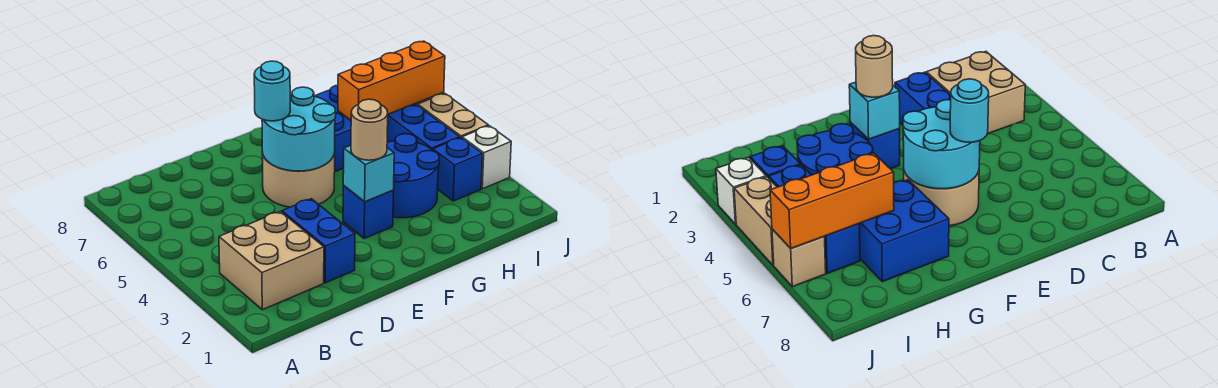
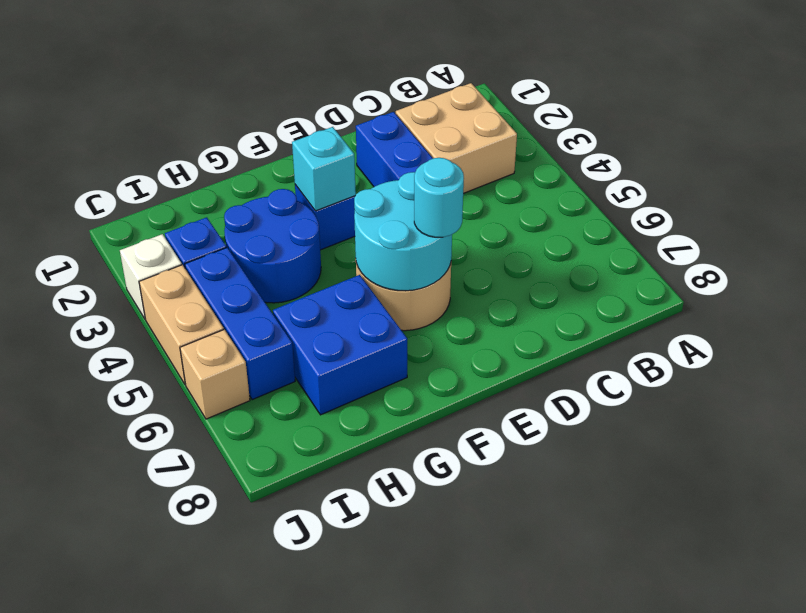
tan 1x1 round brick [351,99,388,160] -> none
orange 1x3 brick [338,41,445,120] -> none

